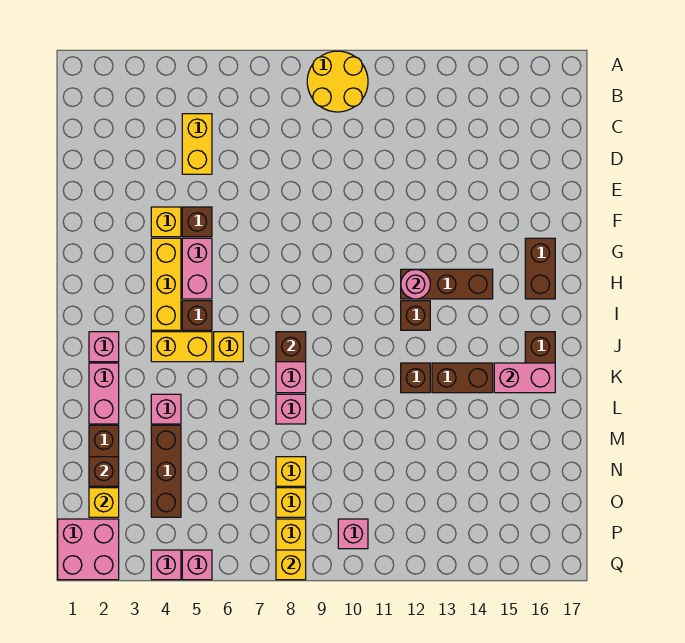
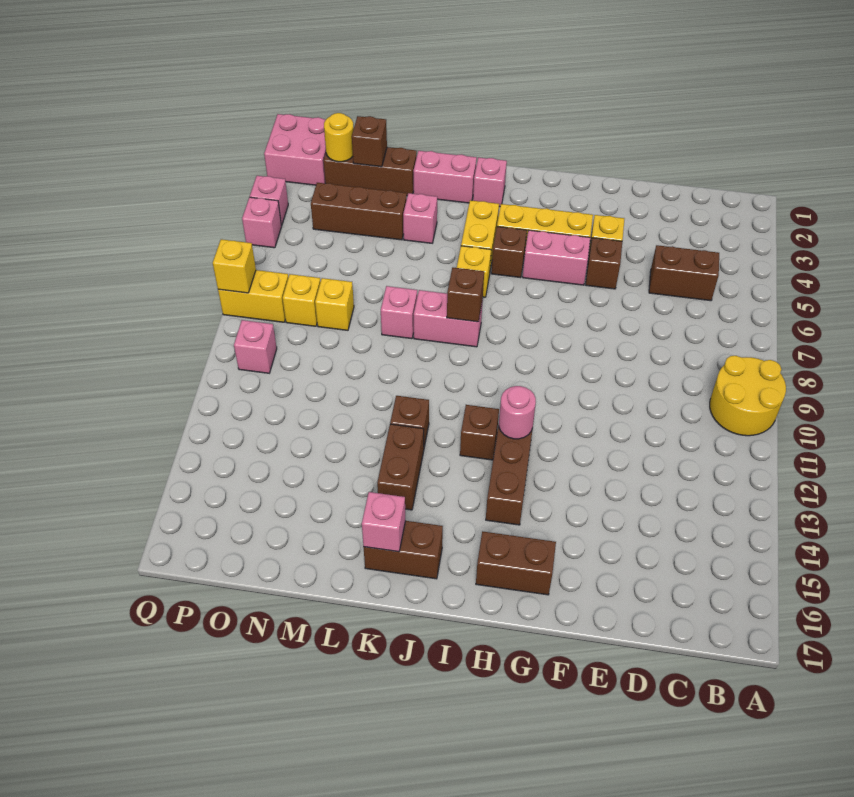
yellow 1x2 brick [182,114,212,174] -> brown 1x2 brick [649,245,719,301]
pink 1x2 brick [494,363,555,393] -> pink 1x1 brick [362,492,406,552]
yellow 1x1 brick [89,488,119,517] -> yellow 1x1 round brick [324,113,354,162]

